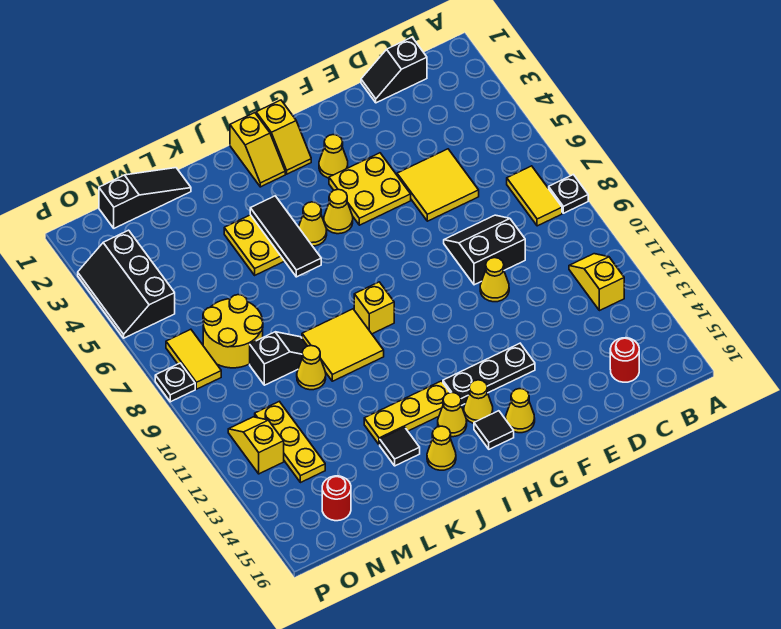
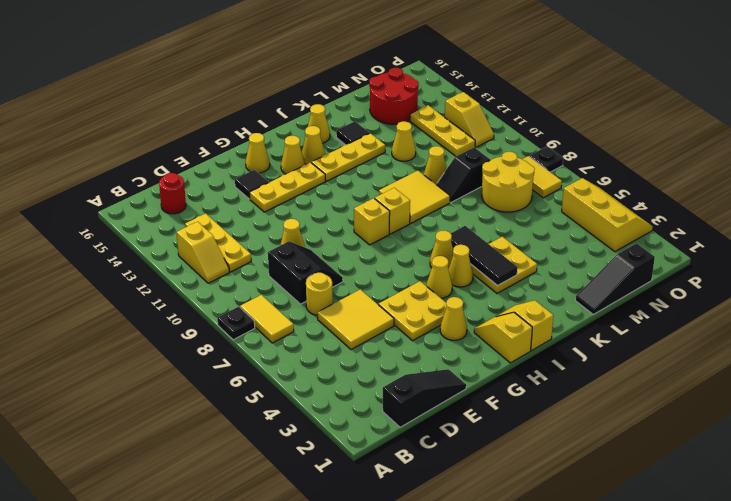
black 1x2 slope [361,37,427,103] -> black 1x3 slope [383,369,466,427]
none -> yellow 1x3 plate [185,214,251,272]
none -> yellow 1x1 round brick [306,273,333,315]
black 2x2 slope [444,215,525,285] -> black 2x2 slope turned to [268,241,343,304]
black 1x3 plate [443,343,535,406] -> yellow 1x3 plate [250,163,325,212]
none -> yellow 1x1 brick [354,198,390,245]
black 1x1 tile [474,411,514,449] -> black 1x1 tile moved to [235,170,269,199]
none -> yellow 1x1 cone [430,231,453,269]
none -> yellow 1x1 cone [392,121,416,161]
red 1x1 round brick [322,476,351,521] -> red 2x2 round brick [369,68,419,124]
black 2x3 slope [78,230,175,338] -> yellow 2x3 slope [562,178,653,252]

